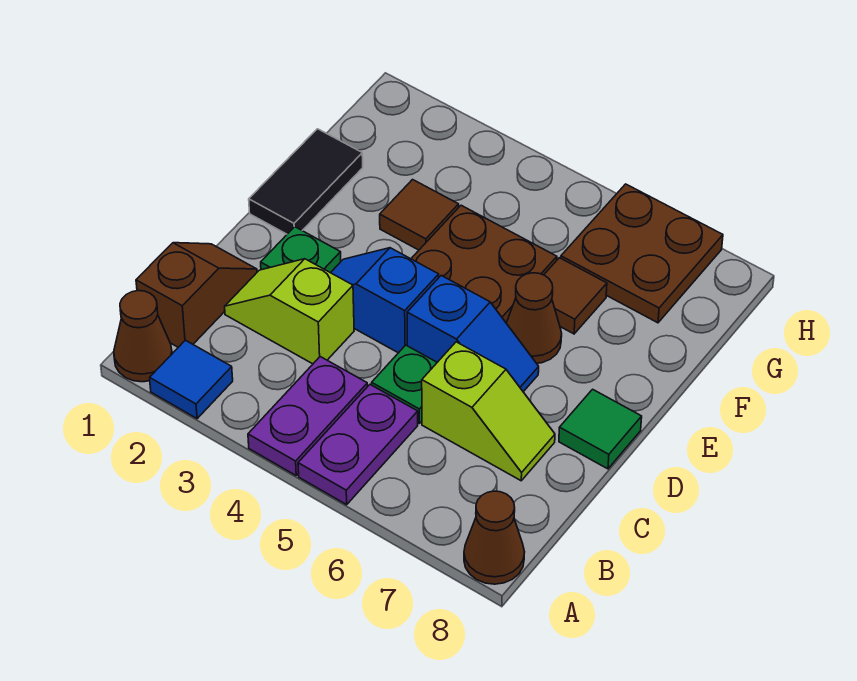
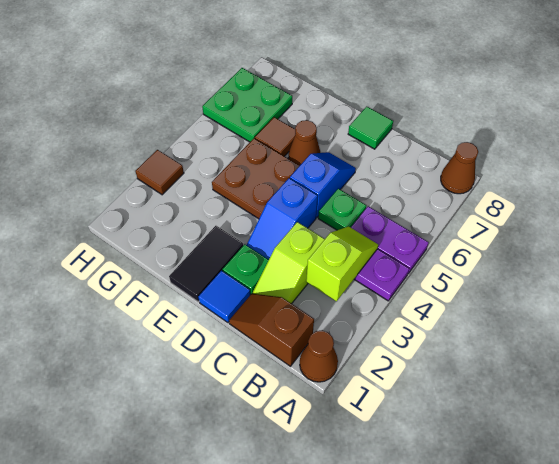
blue 1x1 tile [150,340,233,419] -> blue 1x1 tile moved to [198,271,250,323]
lime 1x2 slope [422,342,555,481] -> lime 1x2 slope moved to [306,227,378,301]
black 1x2 tile [249,129,363,234] -> black 1x2 tile turned to [169,226,243,302]
brown 1x1 tile [380,180,459,250] -> brown 1x1 tile moved to [135,150,184,195]
brown 2x2 plate [561,184,723,323] -> green 2x2 plate [202,68,292,142]

